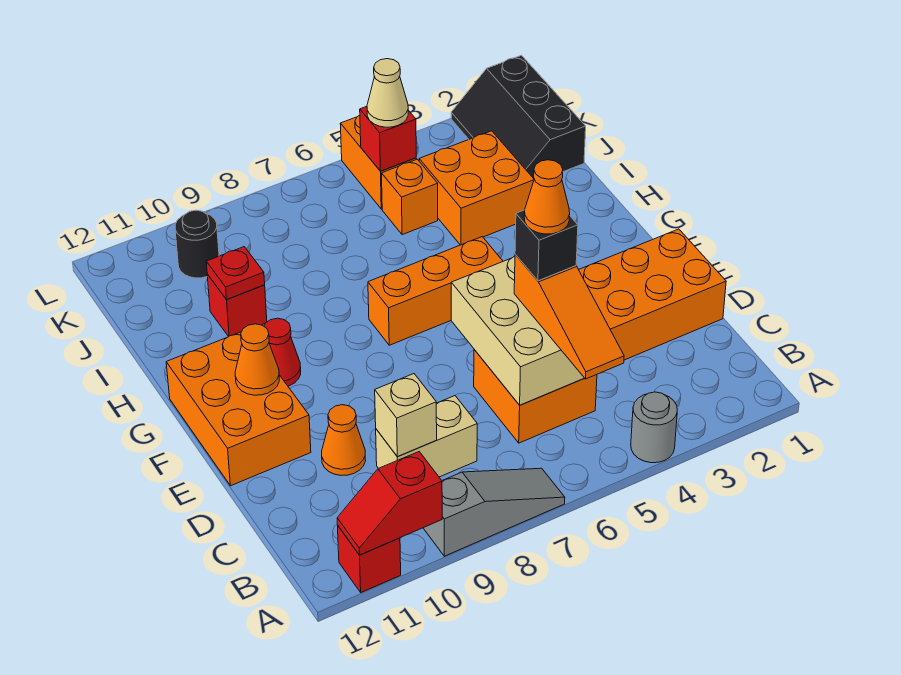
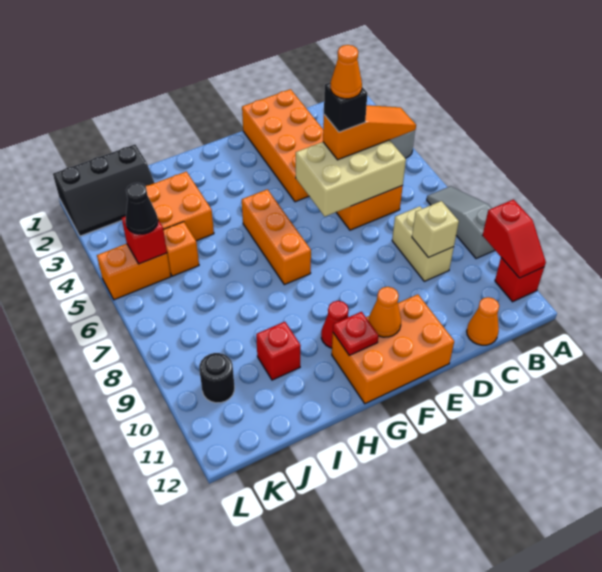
orange 1x1 cone [322,405,366,475] -> orange 1x1 cone moved to [467,297,499,345]
red 1x1 plate [206,247,265,299] -> red 1x1 plate moved to [333,312,379,356]
tan 1x1 cone [367,59,408,127] -> black 1x1 cone [126,183,158,234]

